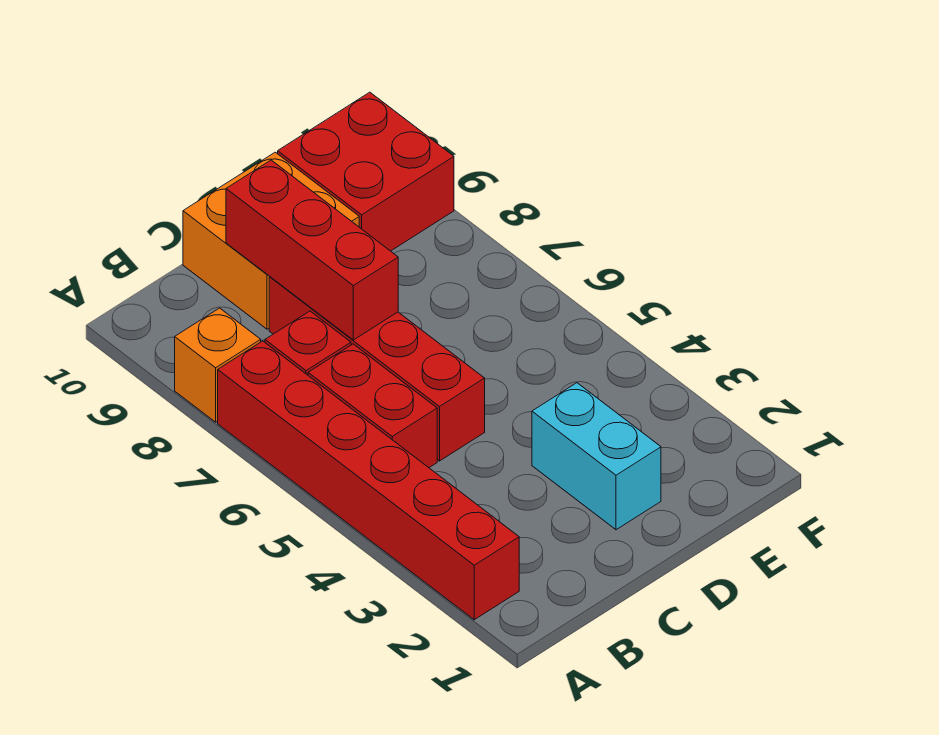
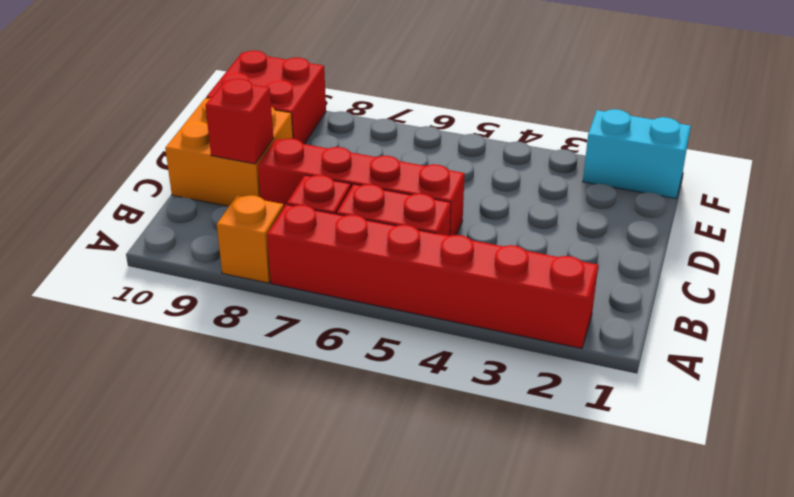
red 1x3 brick [226,160,398,340] -> red 1x1 brick [205,79,273,164]
cyan 1x2 brick [532,383,661,530] -> cyan 1x2 brick moved to [583,109,691,198]

